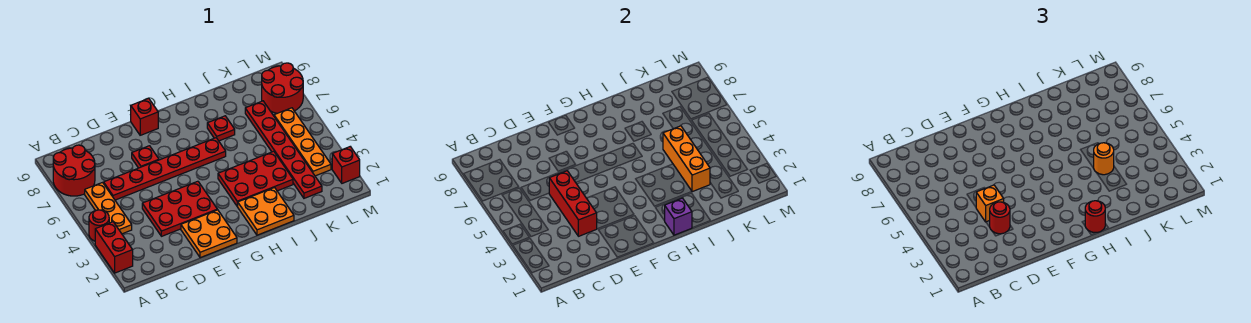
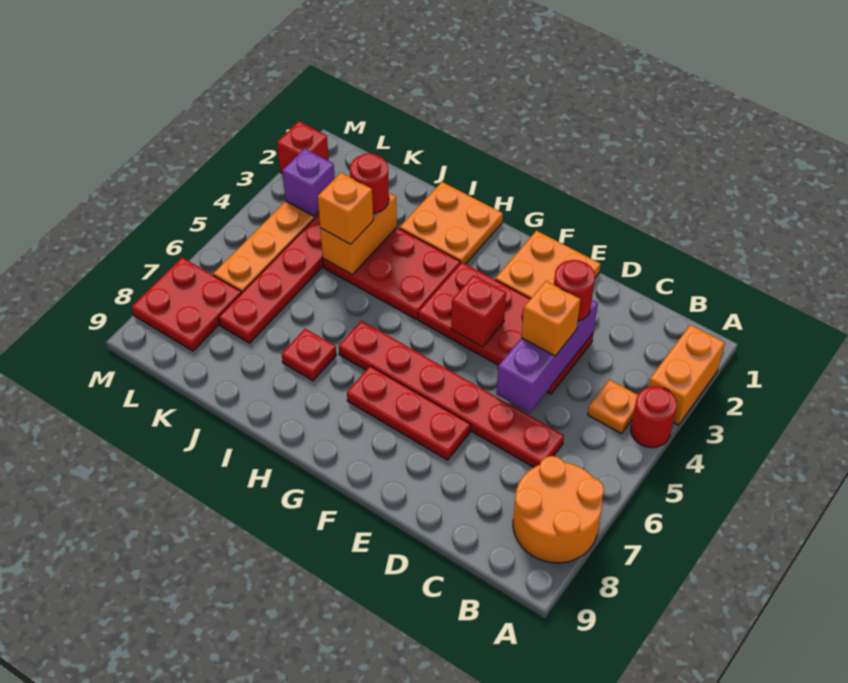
red 1x2 brick [95,222,133,273] -> orange 1x2 brick [648,325,725,425]
red 2x2 round brick [53,145,95,196] -> orange 2x2 round brick [513,456,604,563]
orange 1x3 plate [85,183,132,234] -> orange 1x1 plate [588,380,638,434]
red 2x3 plate [142,181,217,236] -> red 2x4 plate [418,262,593,394]
red 1x3 brick [549,171,597,236] -> purple 1x3 brick [496,300,598,413]
red 1x1 plate [132,146,159,168] -> red 1x3 plate [347,366,470,460]
red 1x1 brick [131,98,158,135] -> red 1x1 brick moved to [451,275,506,347]
purple 1x1 brick [665,198,692,235] -> purple 1x1 brick moved to [282,148,335,216]
red 1x1 round brick [1085,201,1105,232] -> red 1x1 round brick moved to [350,153,389,213]
orange 1x3 brick [663,126,710,192] -> orange 1x2 brick [320,193,397,274]
orange 1x1 round brick [1094,143,1114,175] -> orange 1x1 brick [318,173,373,244]
red 2x2 round brick [262,63,303,113] -> red 2x2 plate [132,258,241,351]

